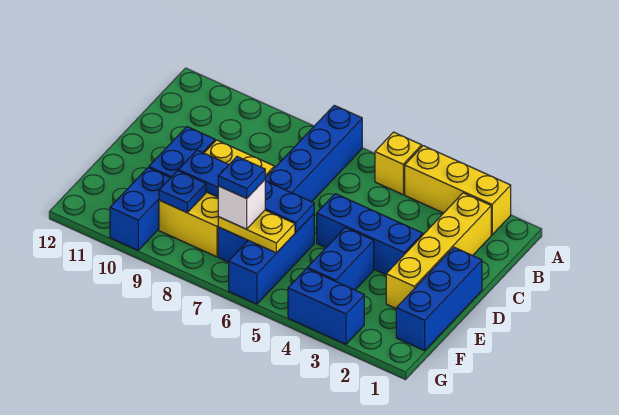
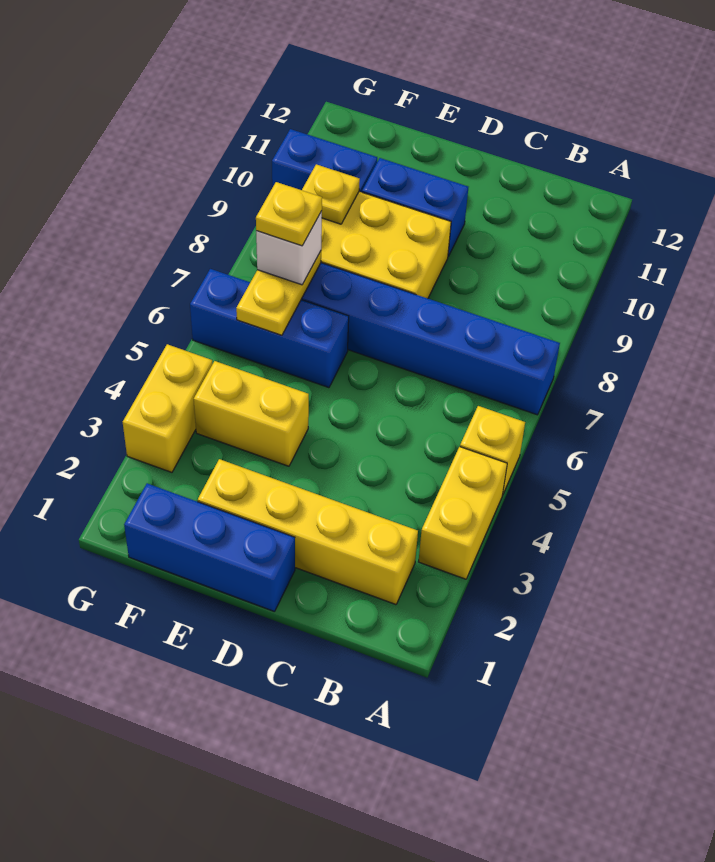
yellow 1x3 brick [405,146,511,235] -> yellow 1x2 brick [419,447,507,579]
blue 1x3 brick [317,194,423,275] -> none
blue 1x2 brick [307,228,374,290] -> yellow 1x2 brick [194,361,309,466]
blue 1x4 plate [179,150,314,232] -> none
blue 1x1 plate [218,157,265,198] -> yellow 1x1 plate [256,182,322,246]
blue 1x1 plate [159,171,206,213] -> yellow 1x1 plate [302,164,360,224]
blue 1x2 brick [288,268,364,344] -> yellow 1x2 brick [123,344,212,472]

